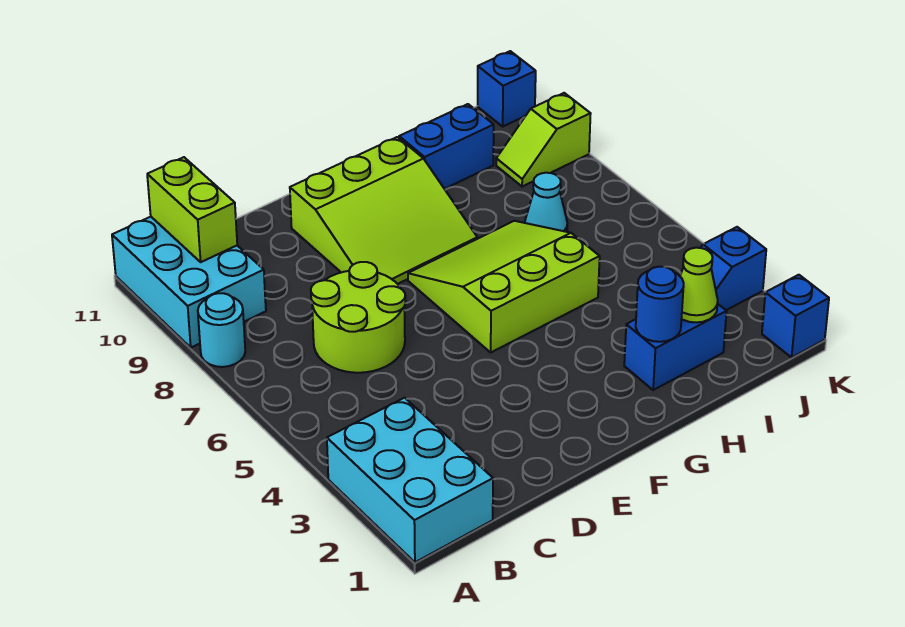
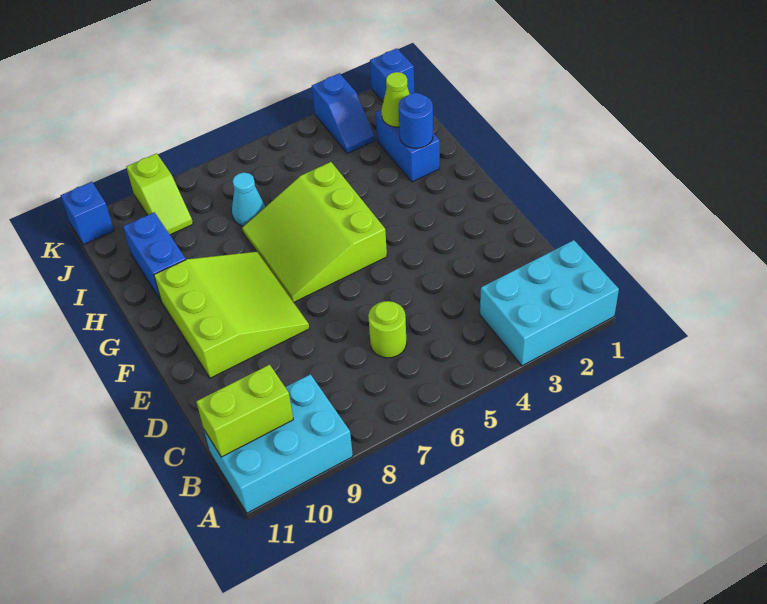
cyan 1x1 round brick [198,293,245,367] -> none
lime 2x2 round brick [311,262,405,373] -> lime 1x1 round brick [368,301,407,358]

